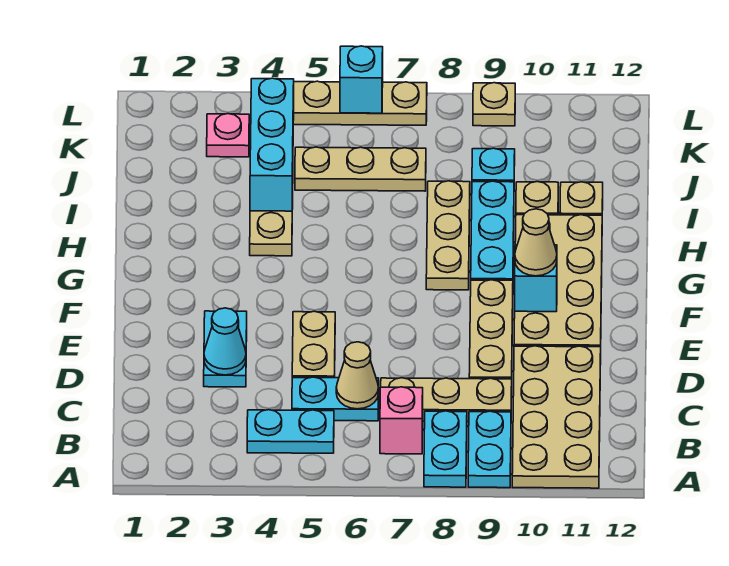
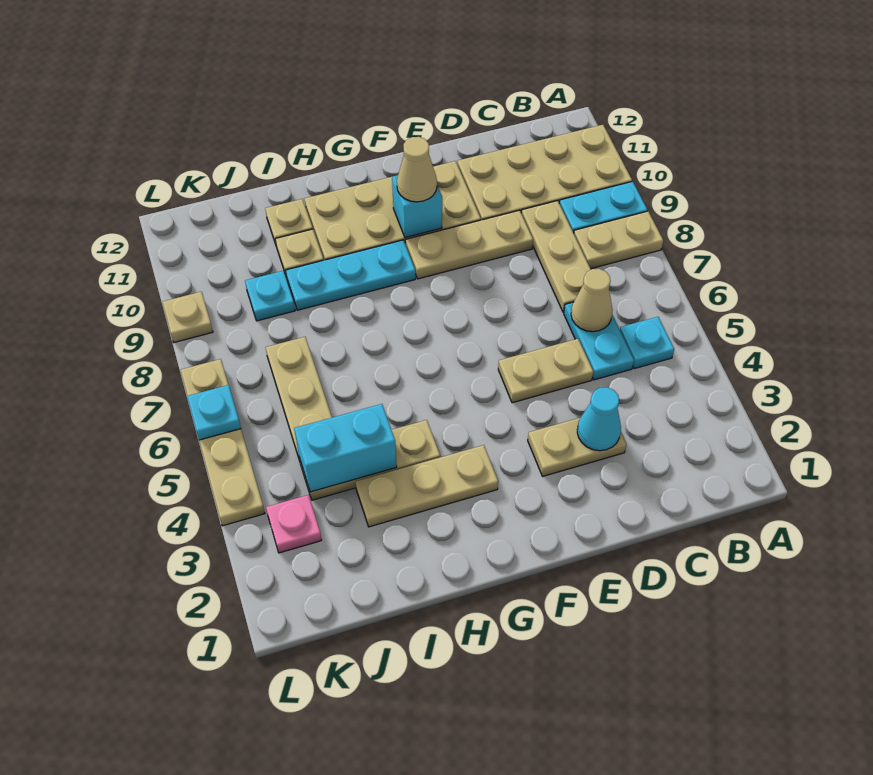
cyan 1x2 plate [424,411,467,487] -> tan 1x2 plate [574,211,663,269]
cyan 1x2 plate [247,410,334,453] -> cyan 1x1 plate [620,317,674,369]
pink 1x1 brick [380,387,423,454] -> none
cyan 1x2 plate [204,311,247,387] -> tan 1x2 plate [528,418,626,476]
tan 1x3 plate [426,181,470,290] -> tan 1x3 plate moved to [356,445,498,527]
cyan 1x3 brick [250,78,294,211] -> cyan 1x2 brick [294,404,397,492]
cyan 1x1 brick [340,46,383,113] -> cyan 1x1 plate [187,385,241,440]

